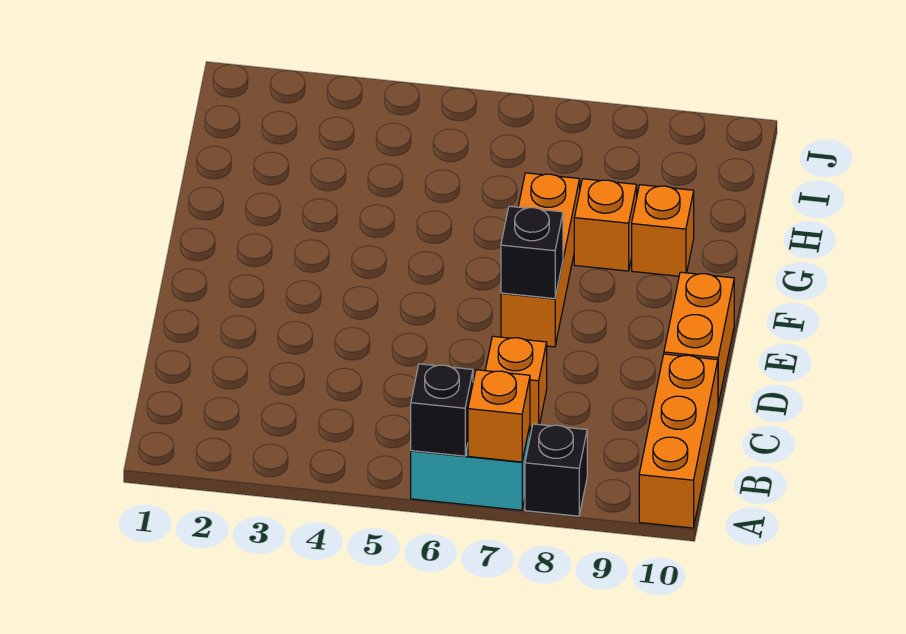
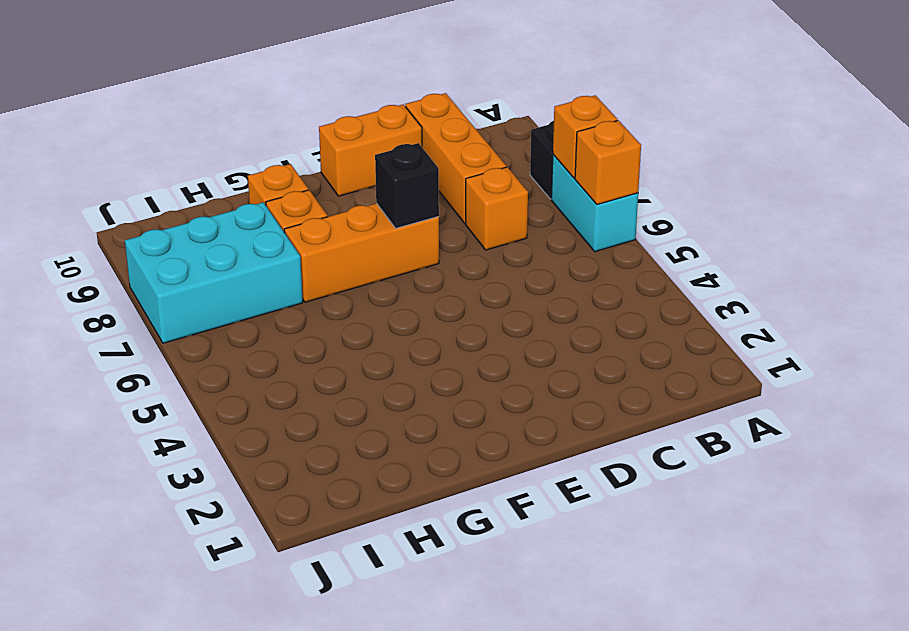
black 1x1 brick [411,364,473,456] -> orange 1x1 brick [575,120,641,205]
orange 1x3 brick [639,354,718,528] -> orange 1x3 brick turned to [405,93,506,223]
none -> cyan 2x3 brick [125,202,303,343]

